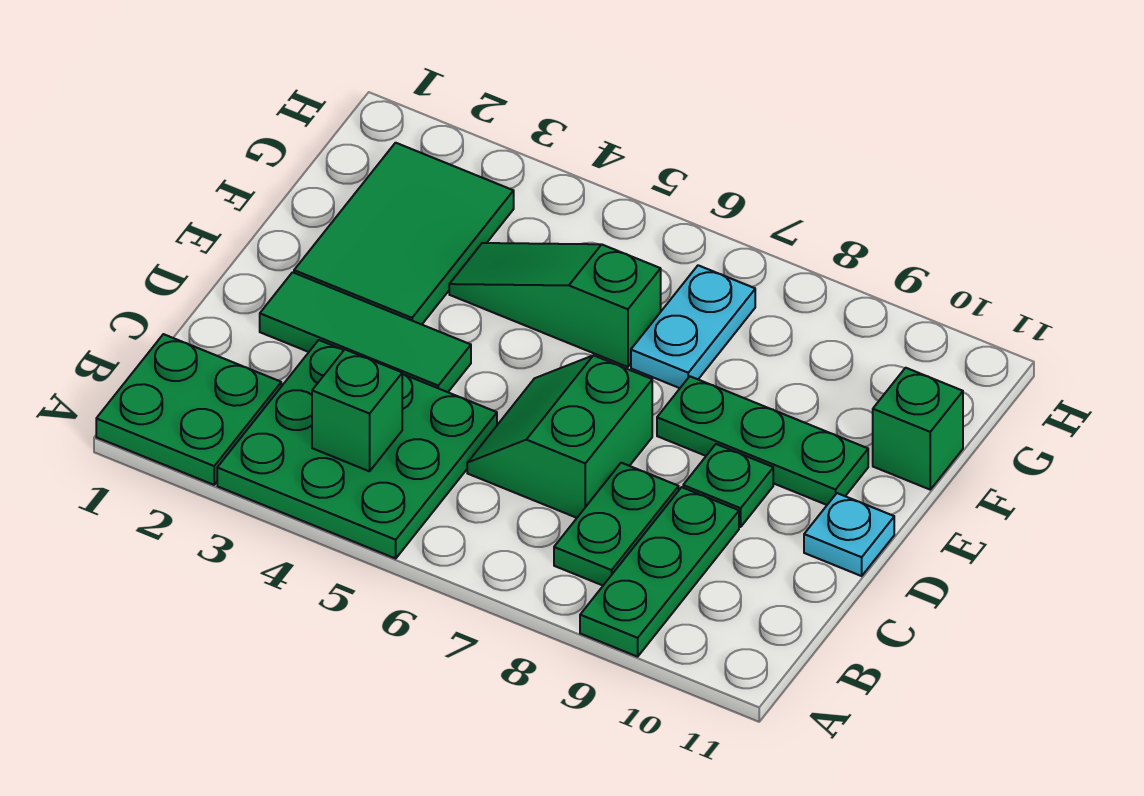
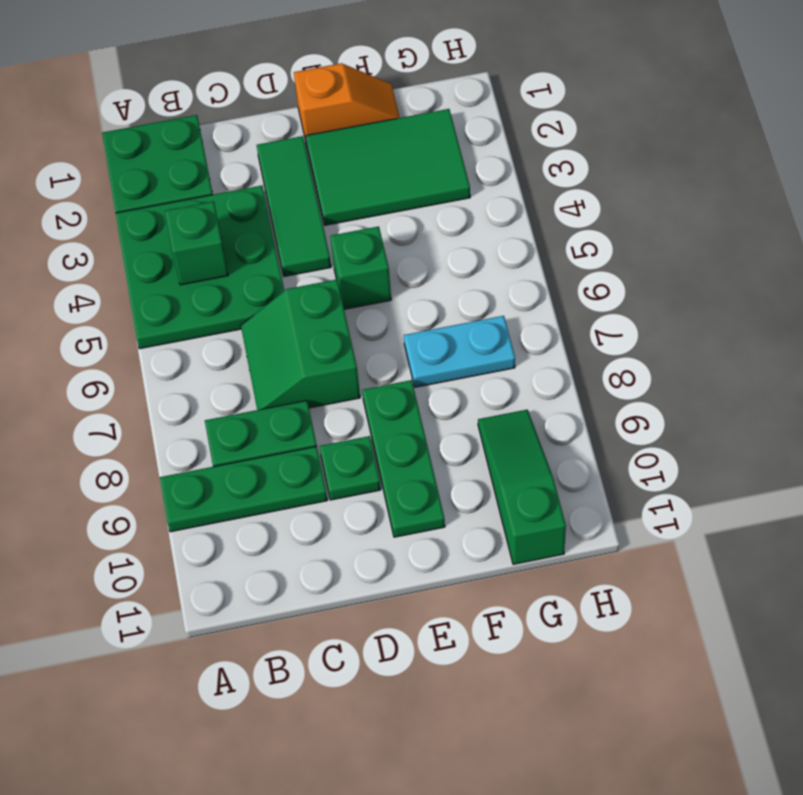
green 2x2 slope [467,355,652,518] -> green 2x2 slope turned to [241,279,360,410]
cyan 1x1 plate [804,493,894,576] -> none
none -> orange 1x2 slope [294,63,400,145]
green 1x3 slope [449,243,661,367] -> green 1x3 slope moved to [478,410,566,564]
green 1x1 brick [873,368,963,489] -> green 1x1 brick moved to [330,226,391,309]

